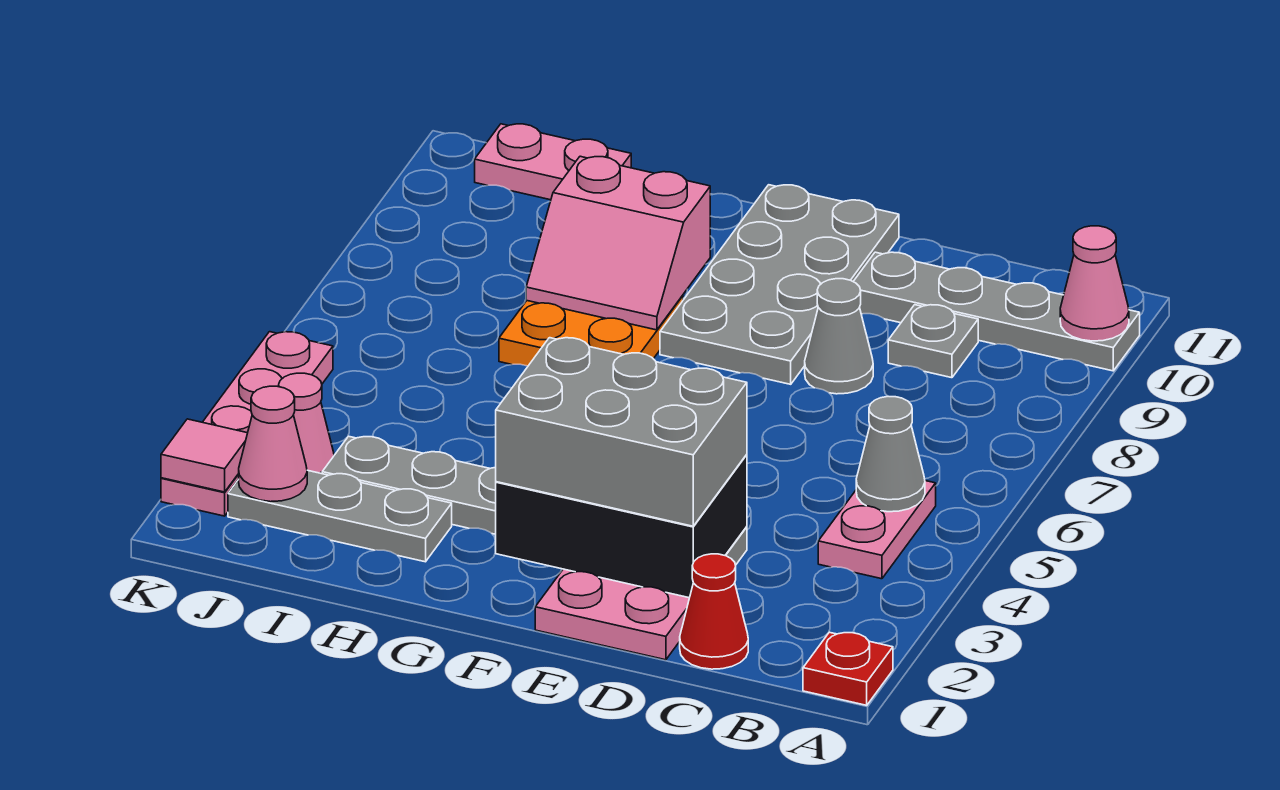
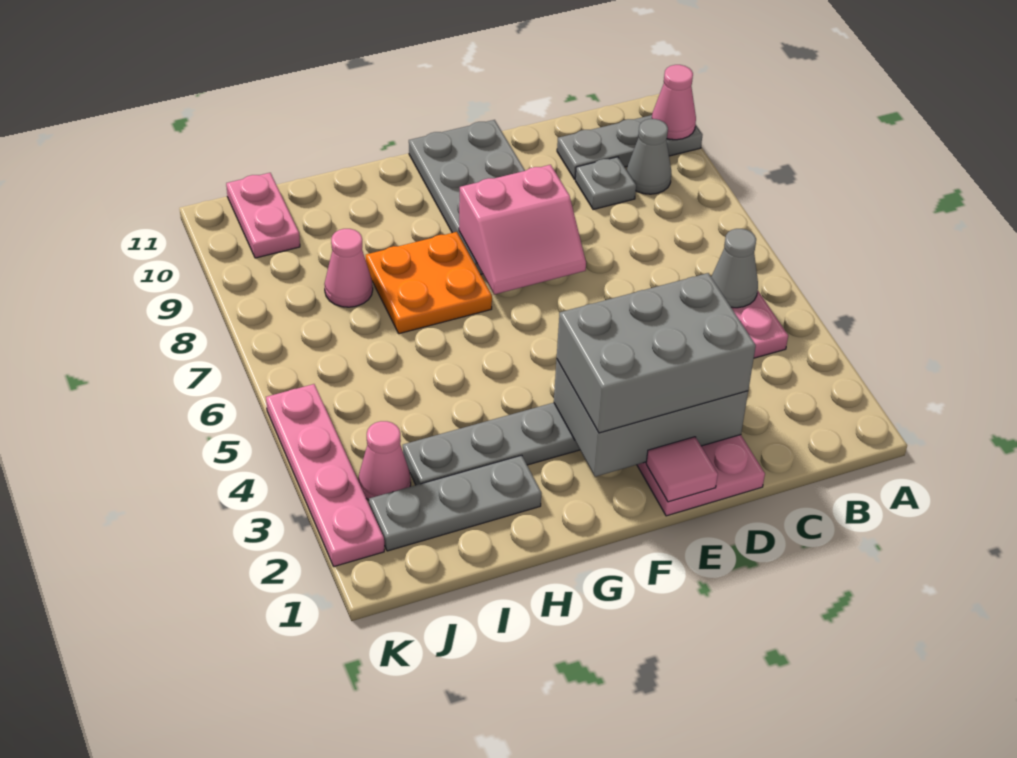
red 1x1 plate [803,632,893,705] -> none
grey 1x4 plate [853,252,1140,371] -> grey 1x3 plate [557,115,702,179]
red 1x1 cone [680,554,748,669] -> none
black 2x3 brick [496,455,747,598] -> grey 2x3 brick [554,359,748,477]
grey 1x1 cone [805,279,873,394] -> grey 1x1 cone moved to [627,119,671,194]
pink 2x2 slope [526,156,710,330] -> pink 2x2 slope moved to [459,165,586,294]
pink 1x2 plate [475,124,631,200] -> pink 1x2 plate turned to [226,173,300,258]
pink 1x1 cone [239,386,307,502] -> pink 1x1 cone moved to [324,229,373,307]
pink 1x1 tile [161,419,247,492] -> pink 1x1 tile moved to [646,437,718,502]

